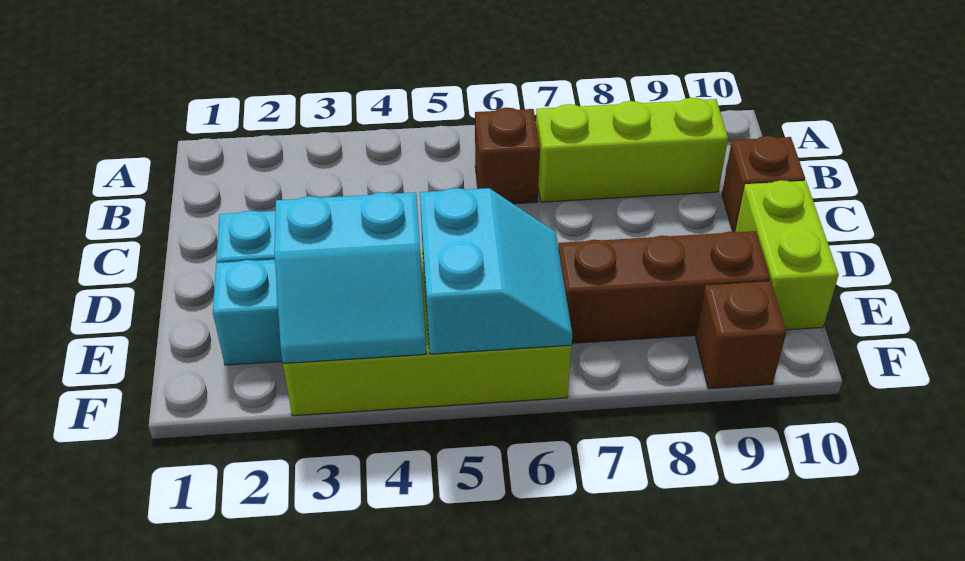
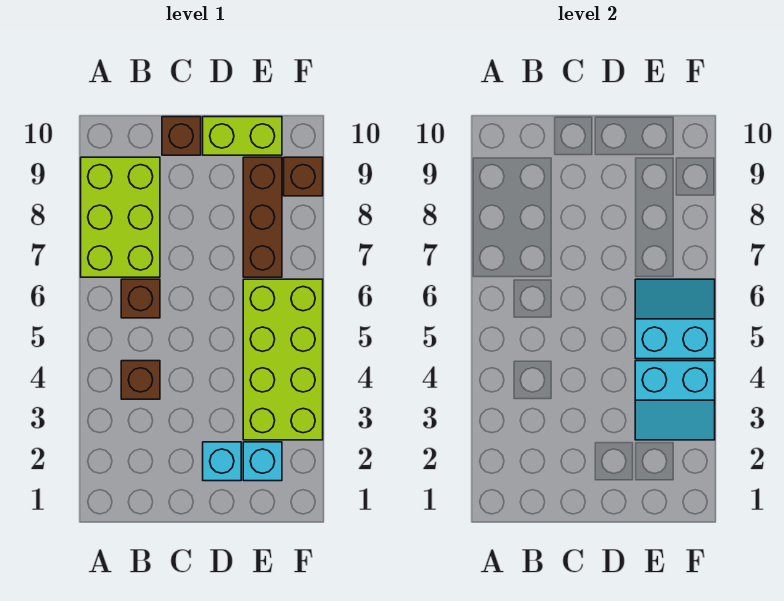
none -> brown 1x1 brick [121,361,160,399]
lime 1x3 brick [536,98,728,202] -> lime 2x3 brick [81,157,160,277]
cyan 2x2 slope [274,192,426,363] -> cyan 2x2 slope turned to [635,361,715,440]

